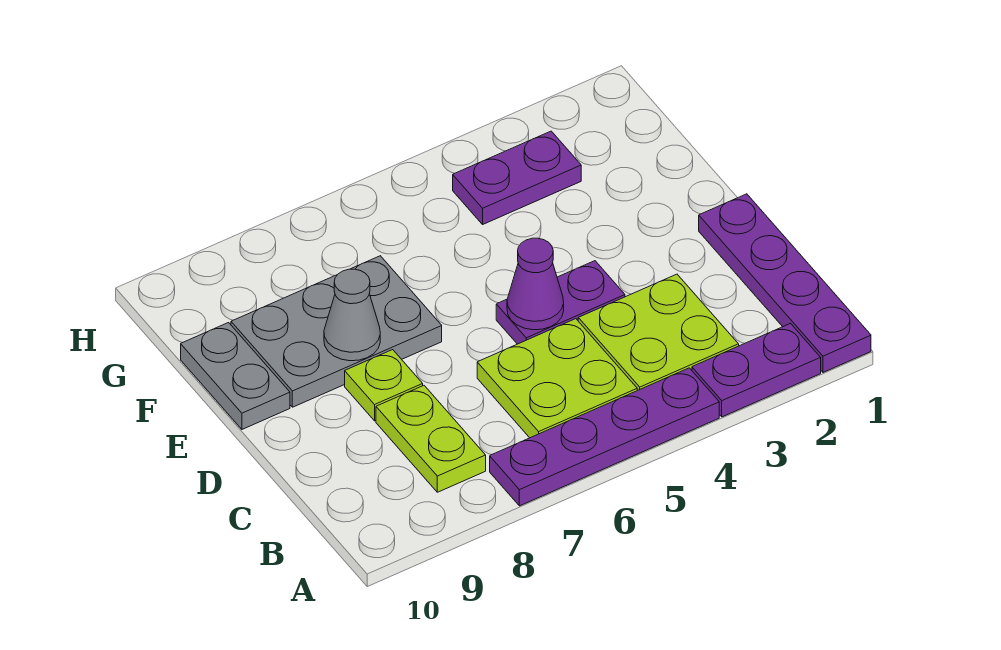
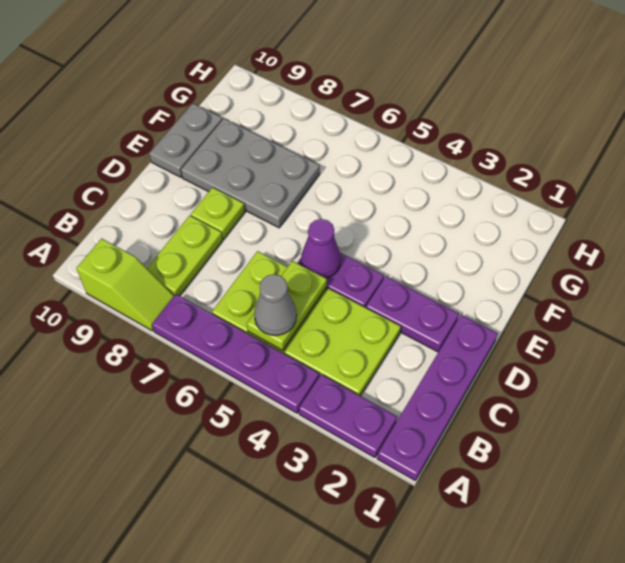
none -> lime 1x2 slope [76,238,174,331]
none -> lime 1x2 plate [247,261,327,350]
grey 1x1 cone [324,269,380,361] -> grey 1x1 cone moved to [254,274,297,335]
purple 1x2 plate [453,131,581,224] -> purple 1x2 plate moved to [366,276,459,352]

